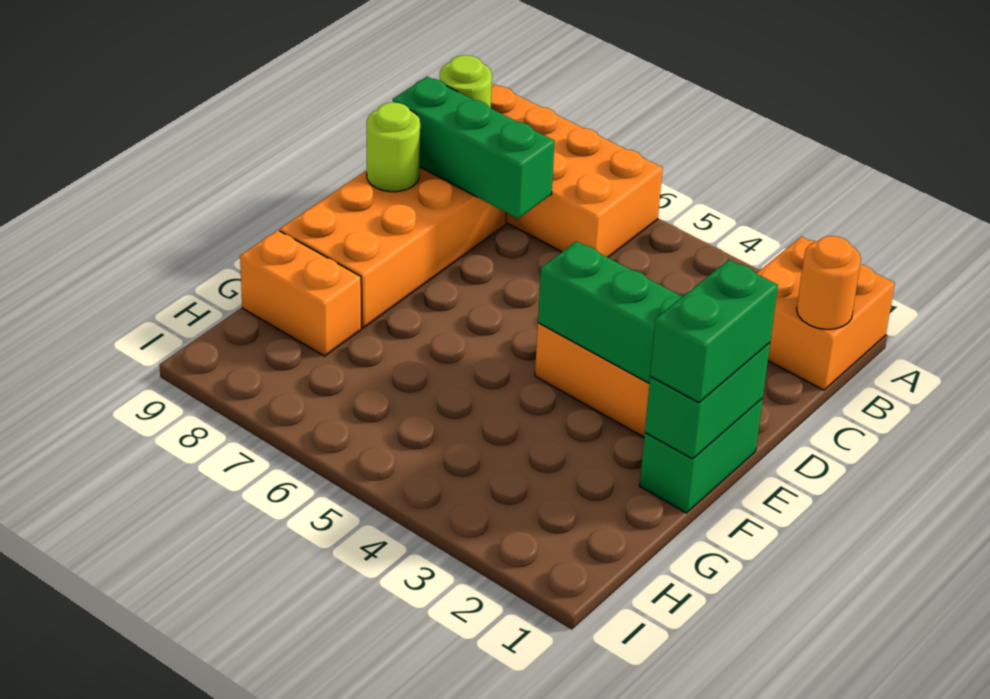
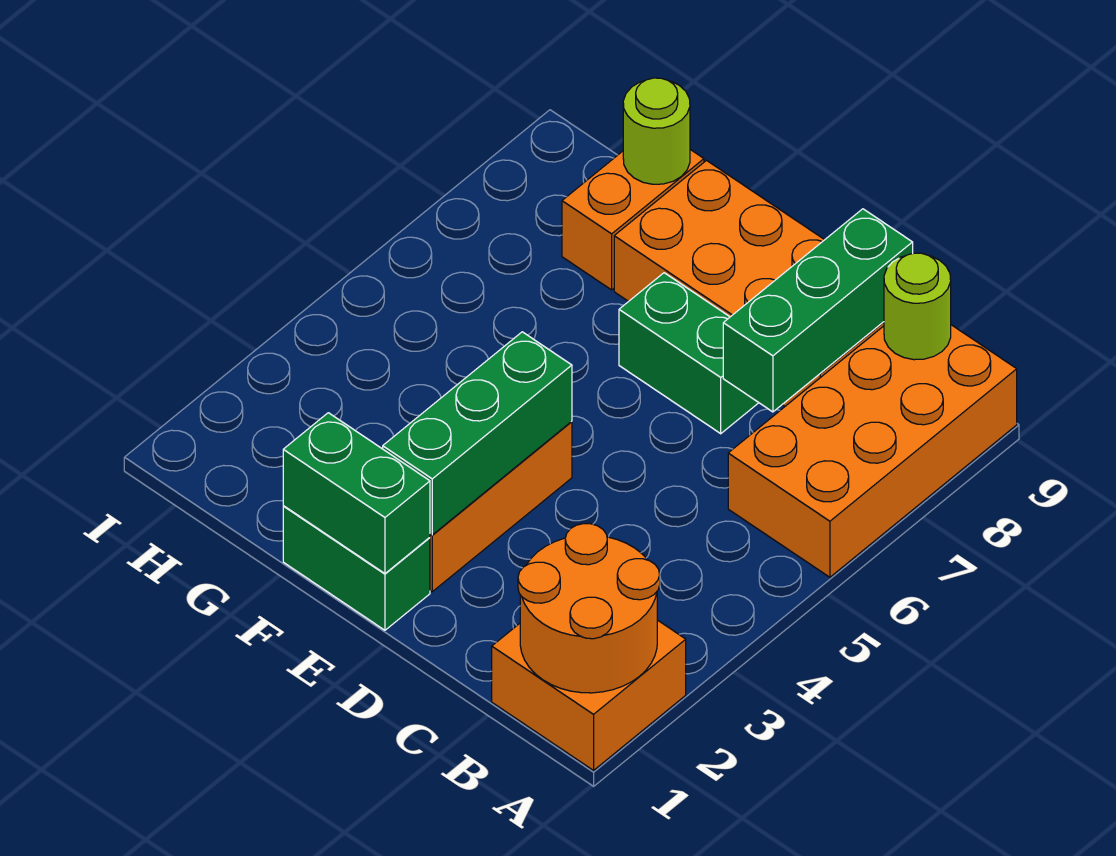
orange 1x1 round brick [797,236,861,329] -> orange 2x2 round brick [518,524,660,693]
lime 1x1 round brick [367,102,420,192] -> lime 1x1 round brick moved to [623,78,690,184]
green 1x2 brick [650,260,778,403] -> green 1x2 brick moved to [619,273,759,434]

